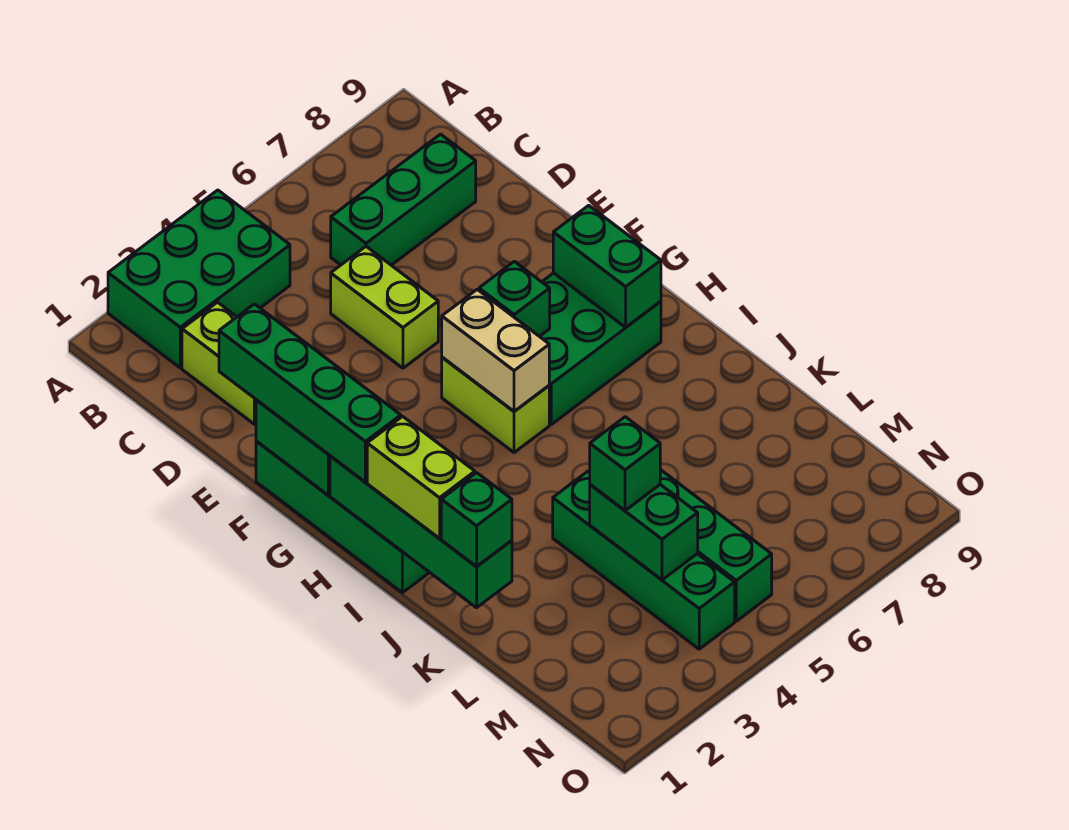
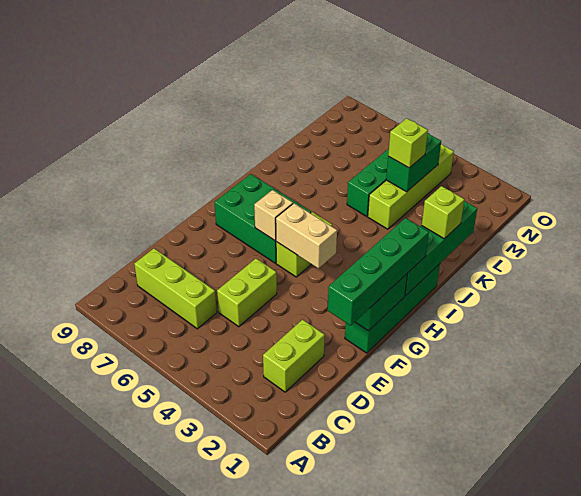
green 2x3 brick [108,190,290,368] -> none
green 1x3 brick [331,134,476,265] -> lime 1x3 brick [134,248,217,329]
tan 1x2 brick [442,290,549,411] -> tan 1x2 brick turned to [276,203,337,268]
green 1x1 brick [479,261,550,336] -> tan 1x1 brick [254,190,293,240]
green 1x2 brick [553,205,661,327] -> none
lime 1x2 brick [367,416,475,538] -> lime 1x1 brick [422,186,465,239]
green 1x1 brick [441,473,512,566] -> none
green 1x4 brick [553,471,735,649] -> lime 1x4 brick [368,144,454,229]
green 1x1 brick [590,417,660,510] -> lime 1x1 brick [388,118,428,168]

